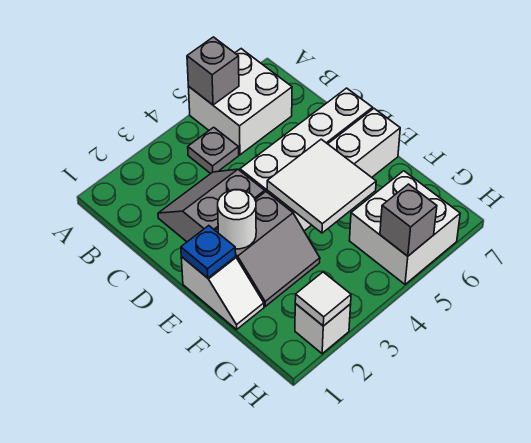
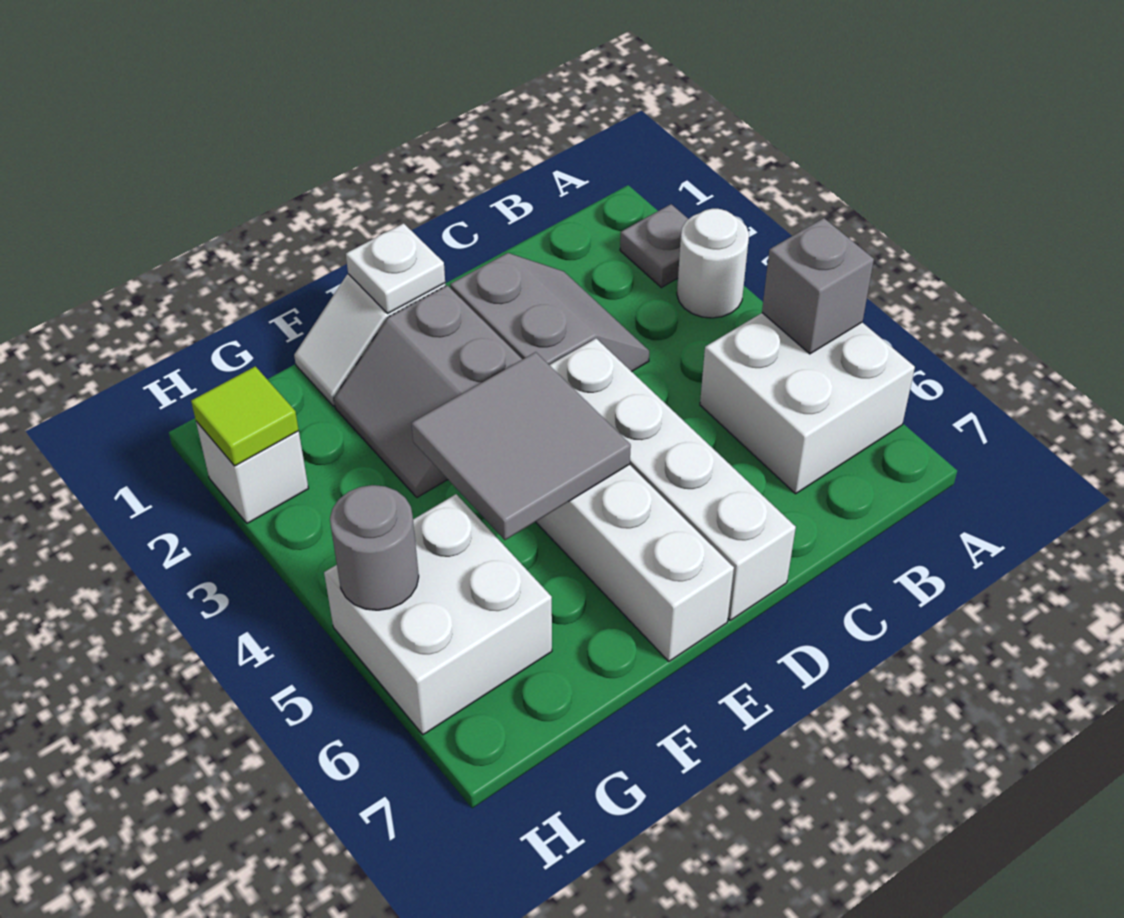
grey 1x1 plate [188,127,239,174] -> grey 1x1 plate moved to [620,204,688,287]
blue 1x1 plate [181,226,236,278] -> white 1x1 plate [346,223,445,314]
white 1x1 round brick [218,190,256,249] -> white 1x1 round brick moved to [677,209,749,318]
white 2x2 tile [267,139,376,233] -> grey 2x2 tile [412,352,631,540]
white 1x1 tile [295,272,351,326] -> lime 1x1 tile [191,366,299,466]
grey 1x1 brick [380,184,437,256] -> grey 1x1 round brick [330,485,419,610]

